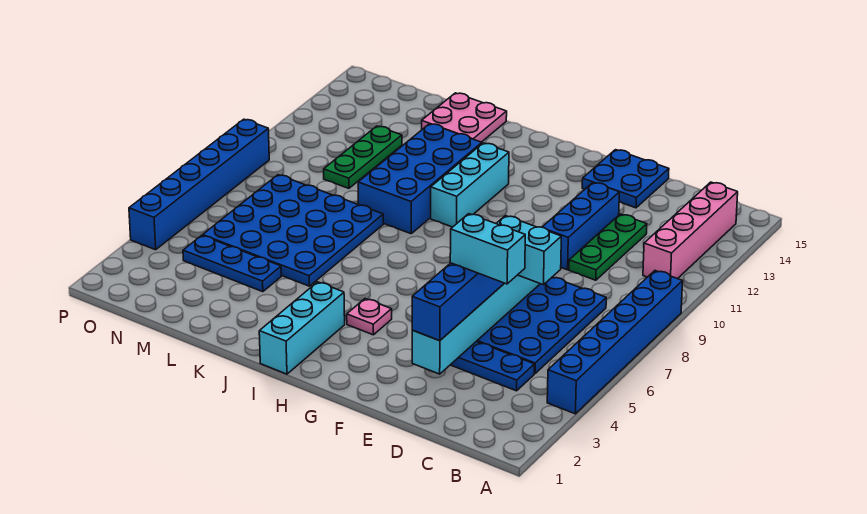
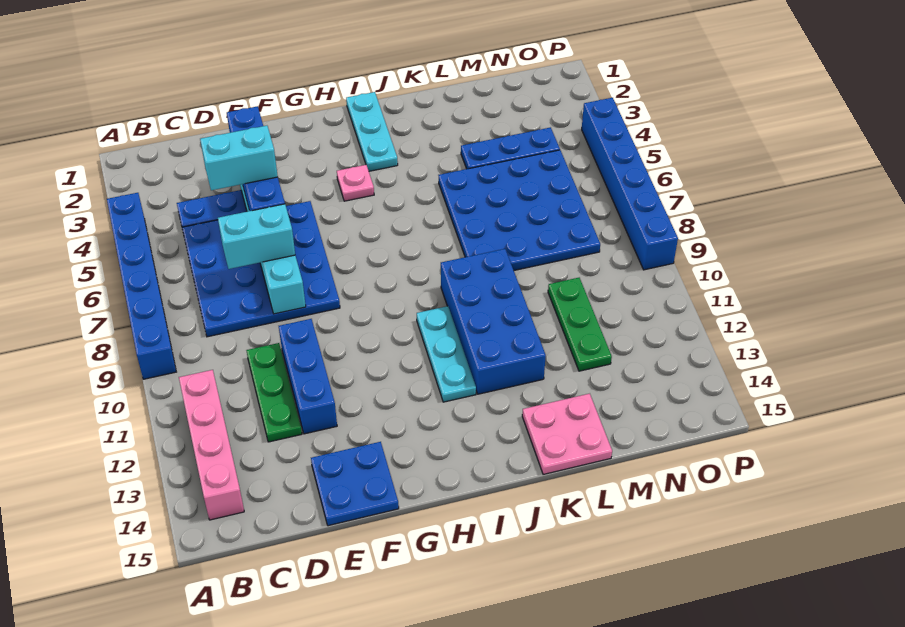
cyan 1x3 brick [259,282,345,374] -> cyan 1x3 plate [346,92,398,171]
cyan 1x3 brick [431,143,509,227] -> cyan 1x3 plate [417,306,476,402]

